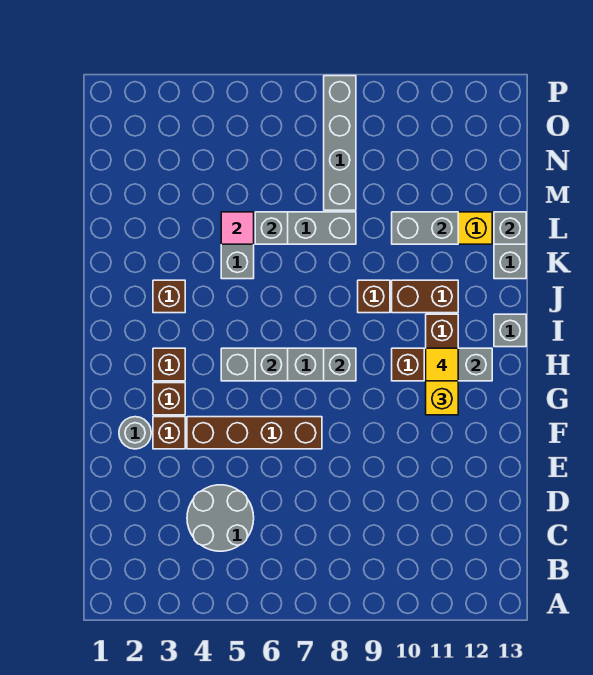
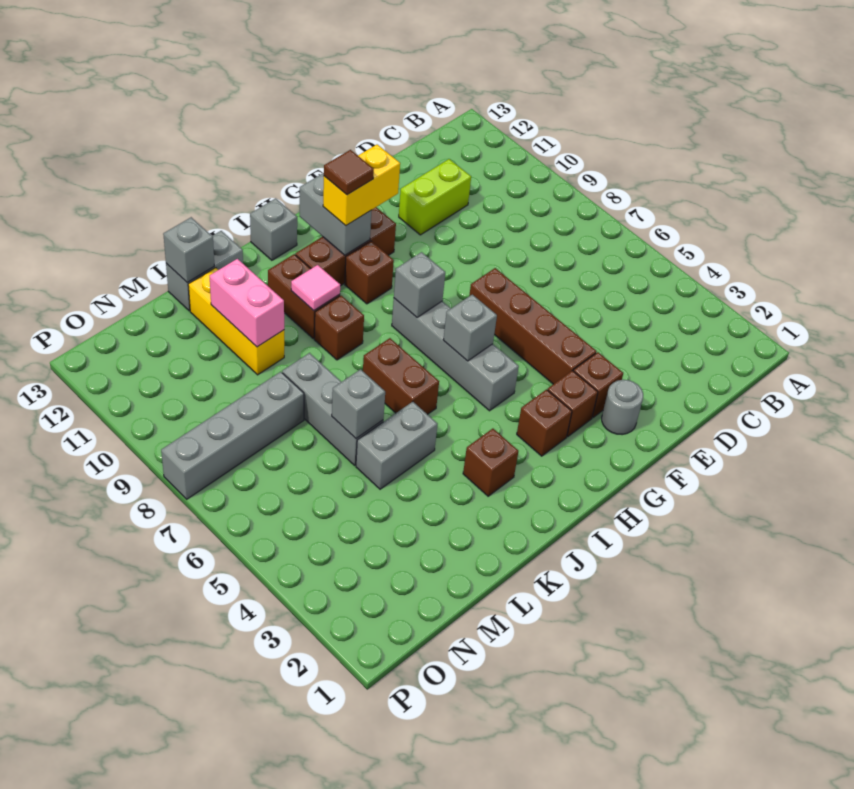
grey 2x2 round brick [187,485,254,551] -> none
none -> lime 1x2 brick [399,159,471,235]
yellow 1x1 tile [426,348,458,381] -> brown 1x1 tile [324,150,374,195]
none -> brown 1x2 brick [363,338,439,415]
pink 1x1 tile [221,212,254,244] -> pink 1x1 tile moved to [291,265,340,310]
grey 1x2 brick [392,212,458,244] -> pink 1x2 brick [210,259,284,347]

